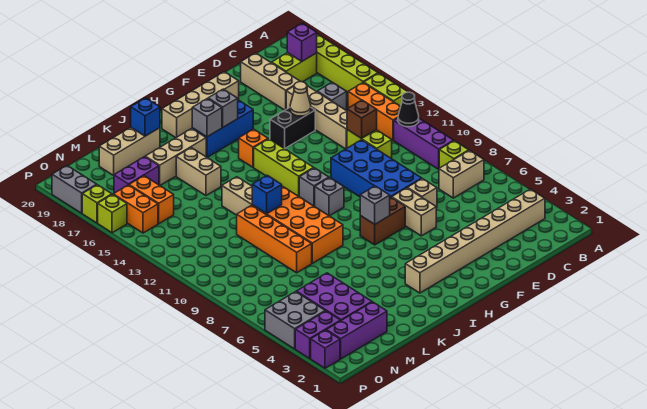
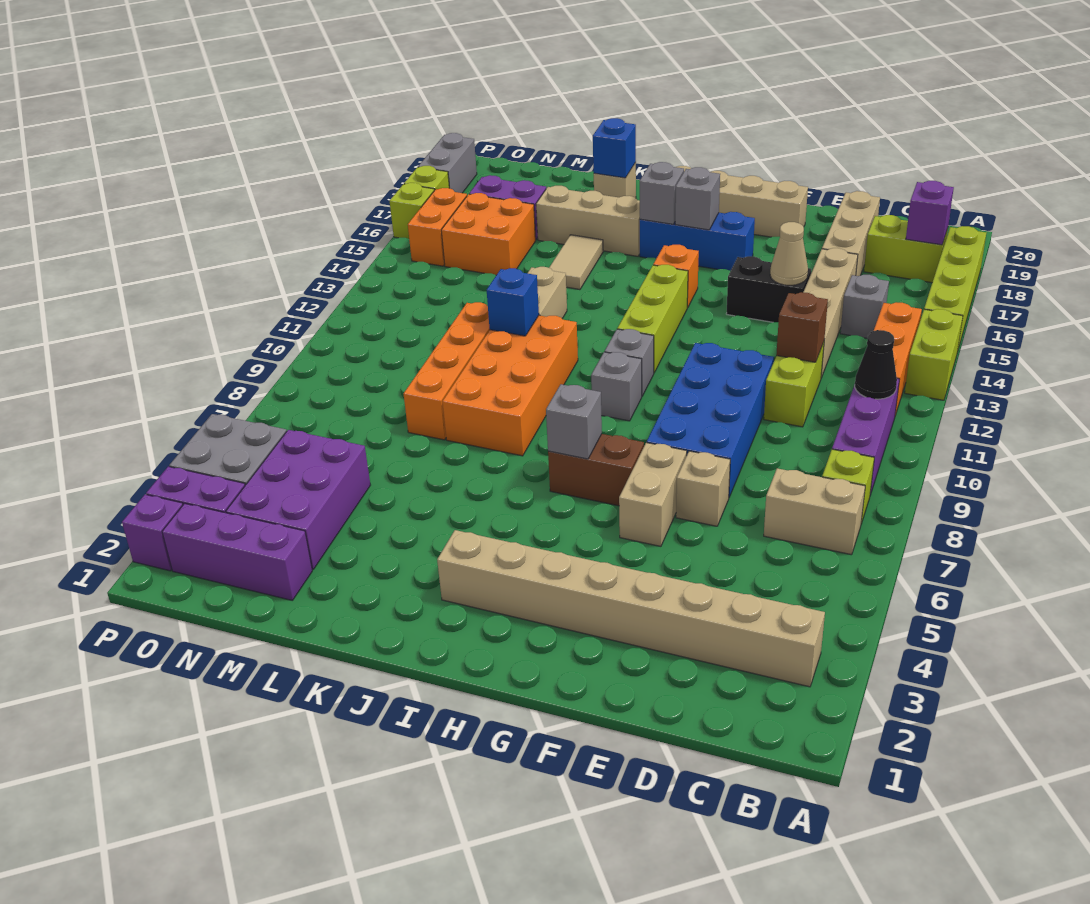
tan 1x2 brick [176,148,221,195] -> tan 1x2 tile [549,235,603,290]
tan 1x3 brick [99,127,160,175] -> tan 1x1 brick [594,163,636,198]
orange 1x2 brick [129,176,174,224] -> orange 2x2 brick [441,193,536,275]

